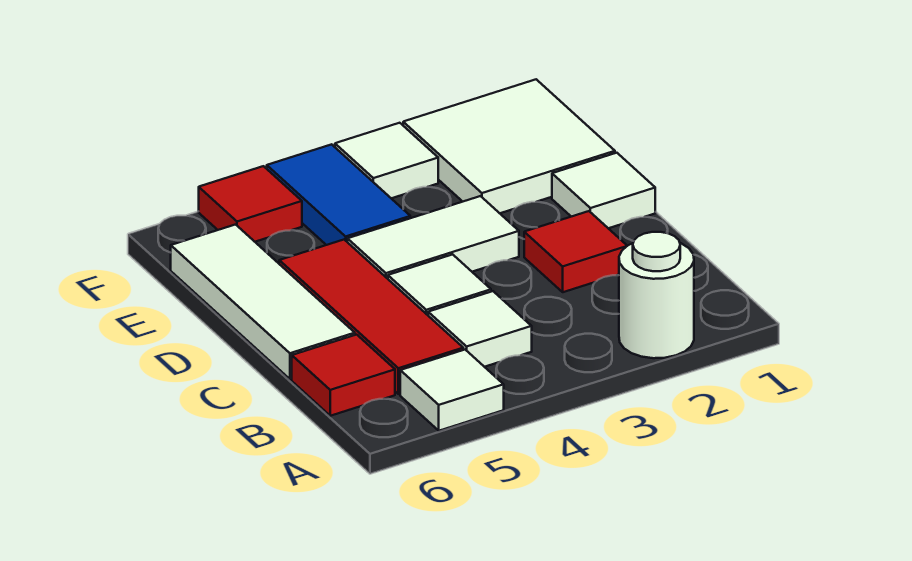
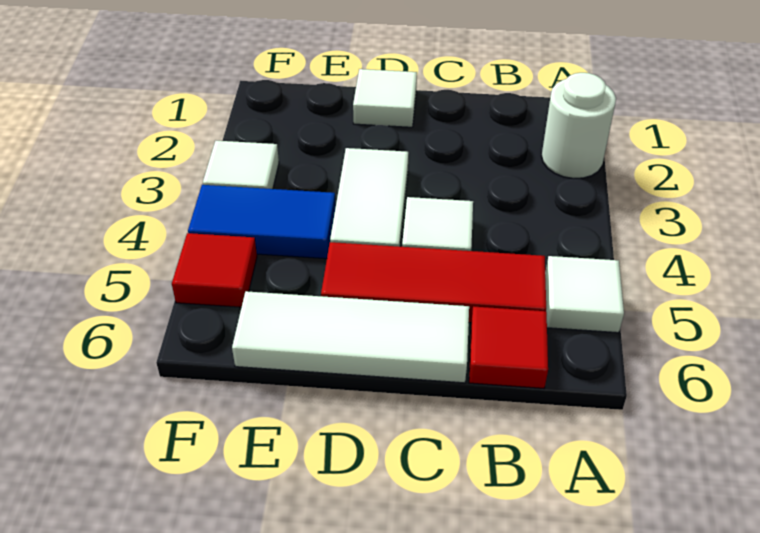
white 1x1 tile [428,291,532,367] -> none
red 1x1 tile [524,211,627,292] -> none
white 2x2 tile [403,79,615,213] -> none

